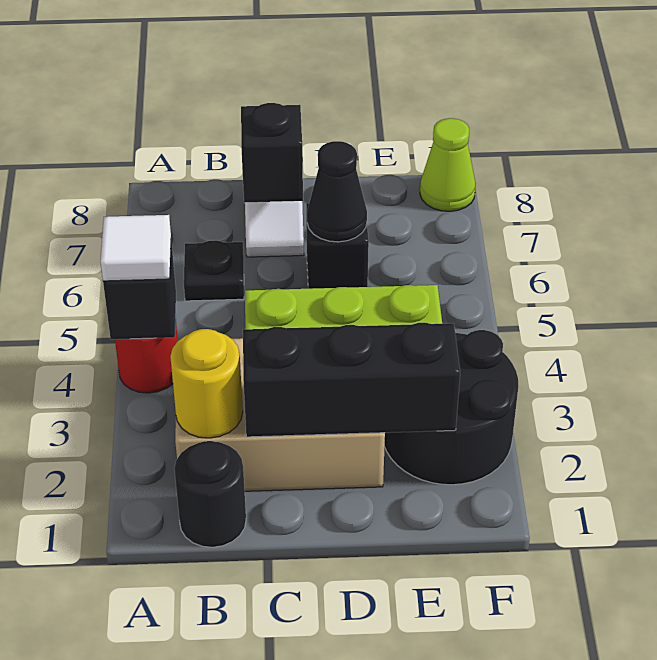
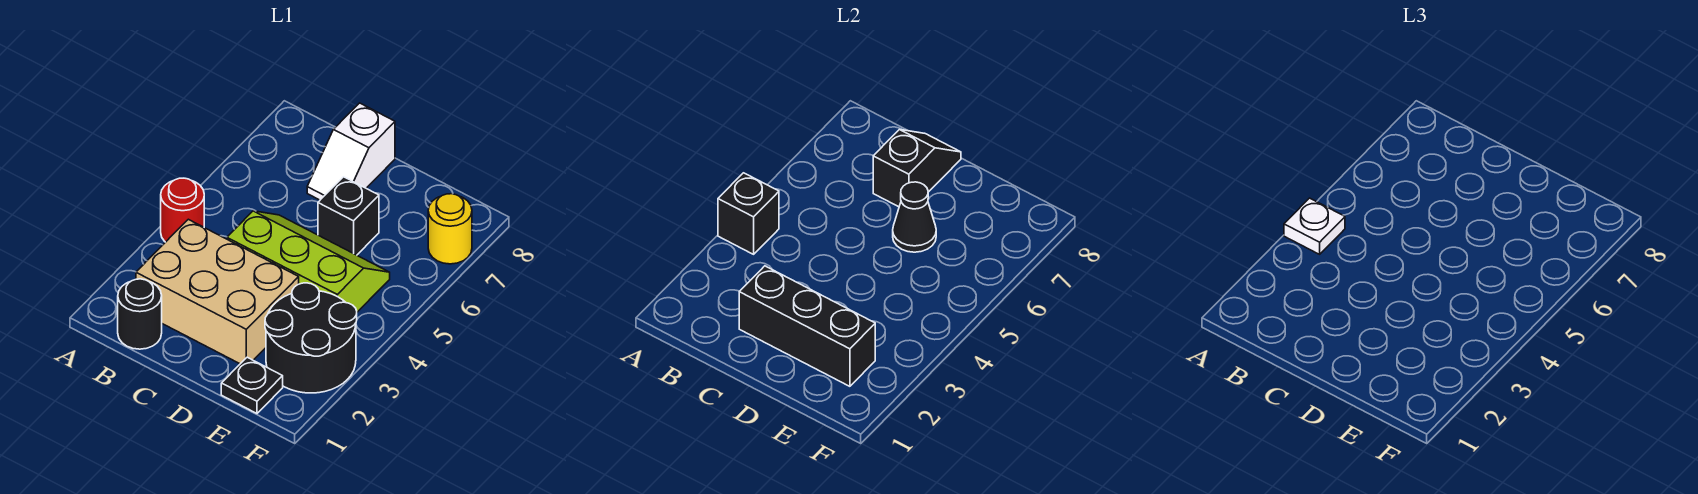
white 1x1 tile [100,215,171,281] -> white 1x1 plate [1284,198,1345,254]
yellow 1x1 round brick [170,329,243,438] -> yellow 1x1 round brick moved to [428,194,472,264]
black 1x1 plate [184,241,244,301] -> black 1x1 plate moved to [221,357,283,413]
lime 1x1 cone [420,118,476,211] -> none

